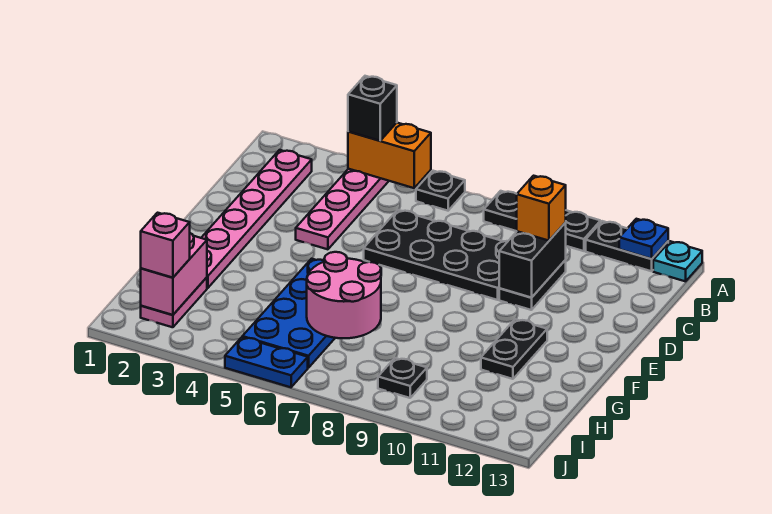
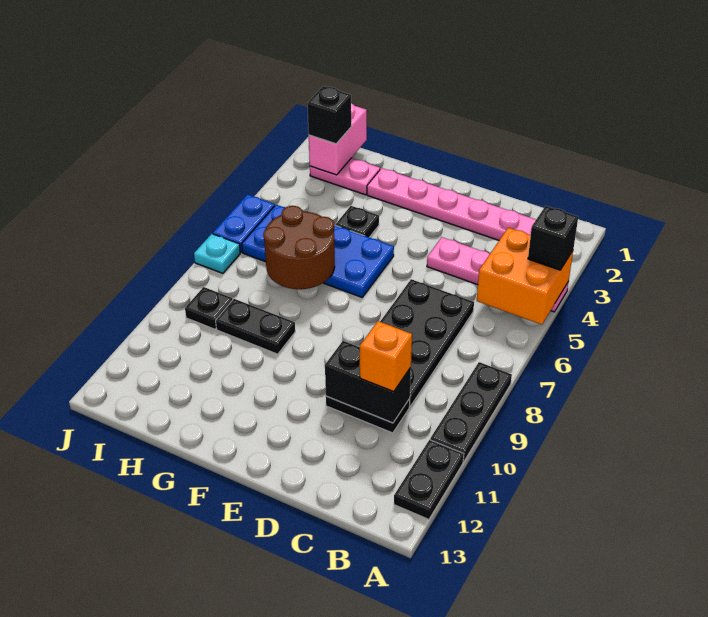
orange 1x2 brick [348,123,431,188] -> orange 2x2 brick [477,228,573,325]
black 1x1 plate [416,171,465,211] -> black 1x1 plate moved to [335,206,379,237]
blue 1x1 plate [619,219,668,259] -> none
cyan 1x1 plate [653,241,702,281] -> cyan 1x1 plate moved to [194,234,240,273]
black 1x2 plate [481,319,547,379] -> black 1x2 plate moved to [216,299,295,354]
pink 2x2 round brick [307,252,381,338] -> brown 2x2 round brick [263,206,335,289]
pink 1x2 brick [141,233,207,315] -> pink 1x2 brick turned to [309,103,367,175]
pink 1x1 brick [141,213,190,278] -> black 1x1 brick [307,86,351,144]

